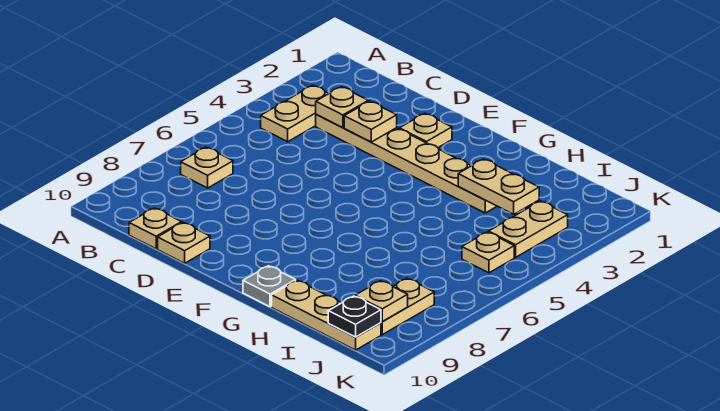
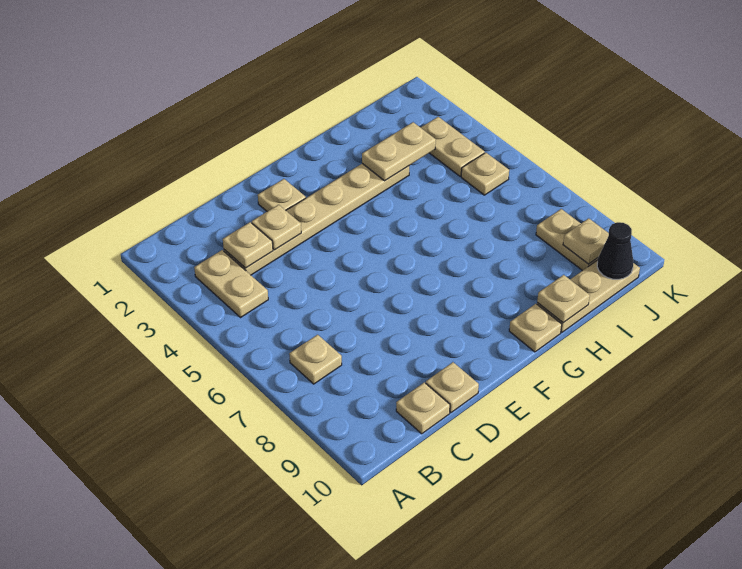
grey 1x1 plate [243,266,296,307] -> tan 1x1 plate [509,304,562,352]
none -> tan 1x1 plate [537,275,590,323]
black 1x1 plate [328,296,381,337] -> black 1x1 cone [597,222,633,279]

